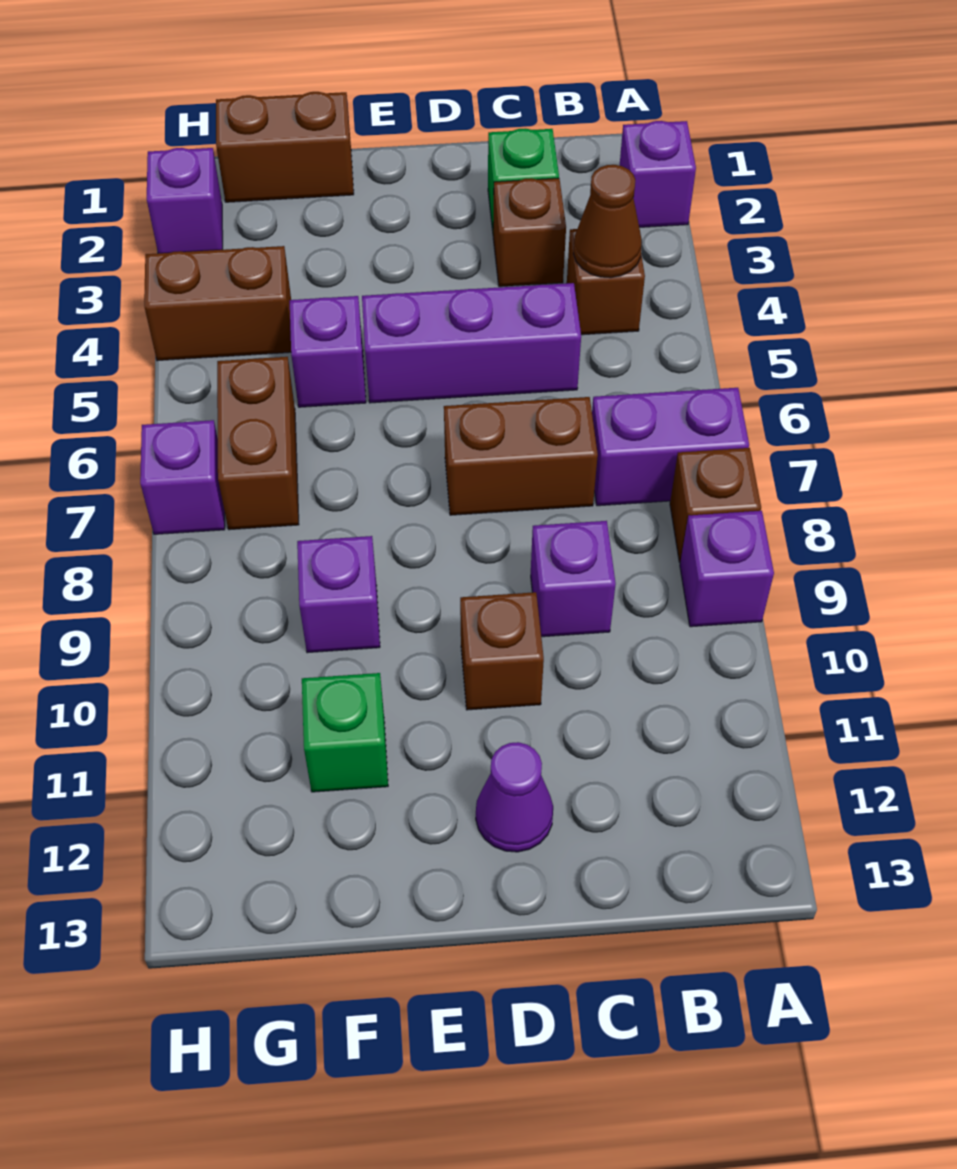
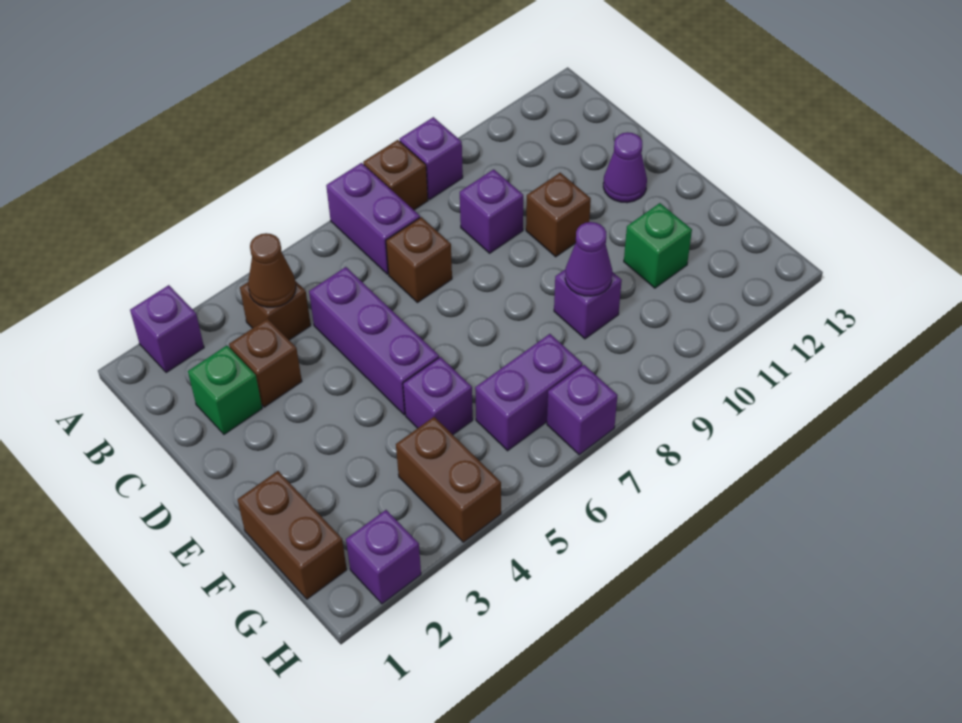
brown 1x2 brick [444,397,598,515] -> brown 1x1 brick [386,217,452,303]
none -> purple 1x1 cone [565,222,612,296]
brown 1x2 brick [217,357,299,530] -> purple 1x2 brick [475,334,582,451]

